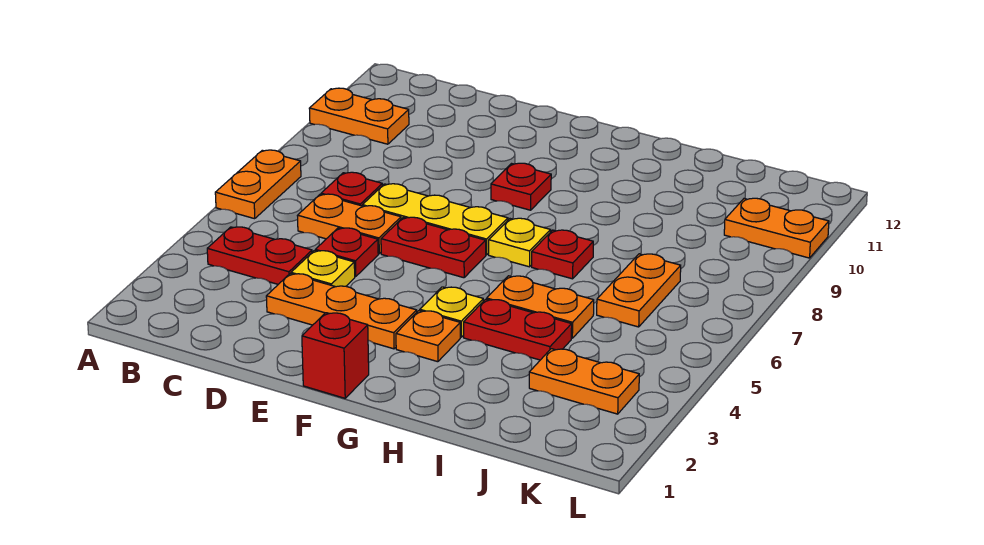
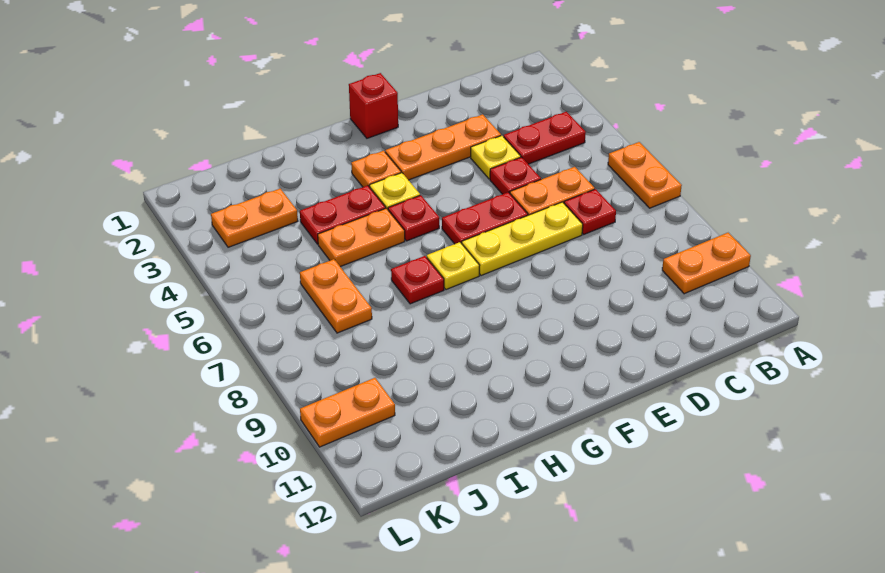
red 1x1 plate [491,163,551,210] -> red 1x1 plate moved to [388,195,439,241]

